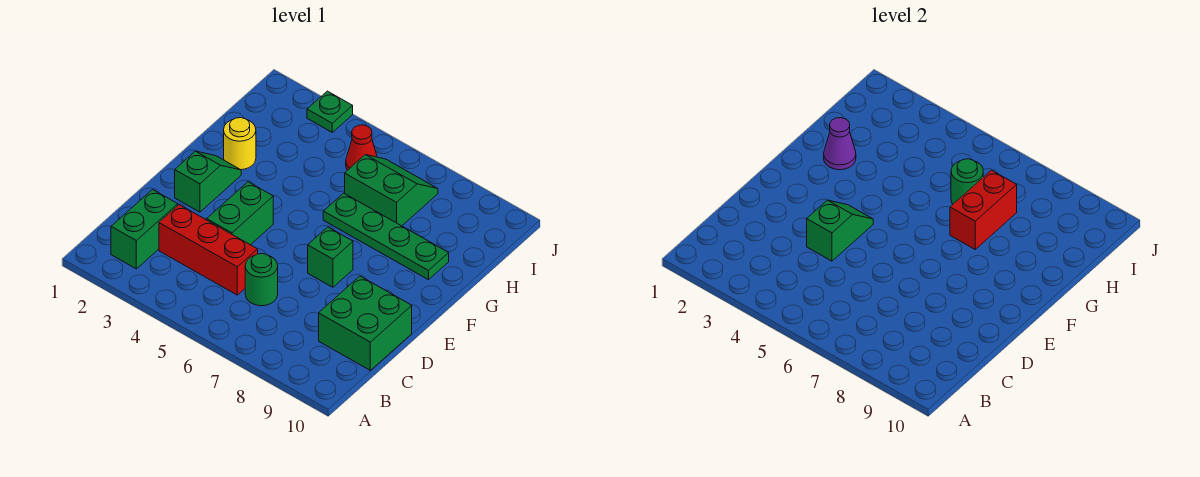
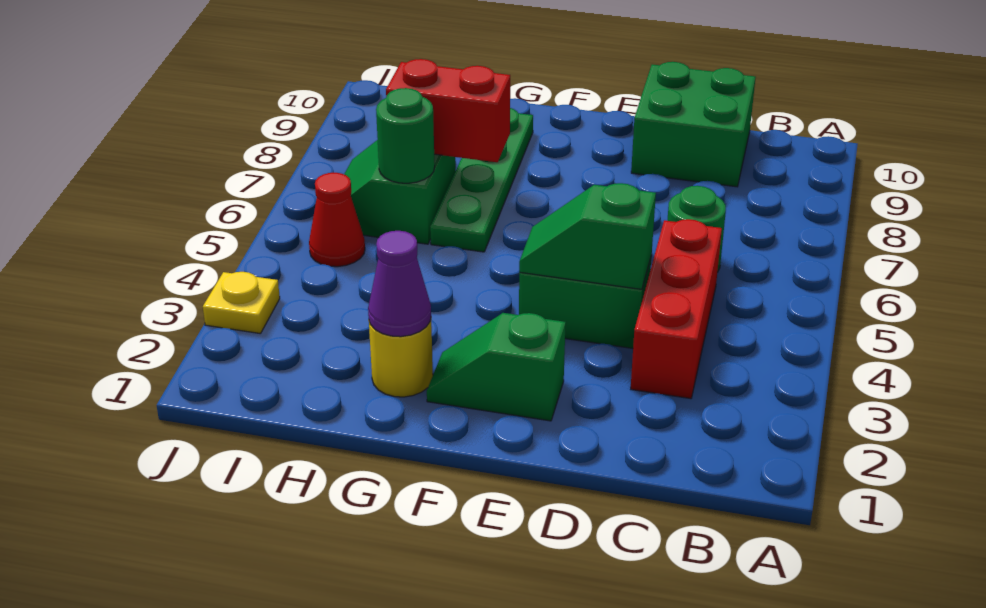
green 1x2 brick [111,190,178,269] -> none
green 1x1 brick [308,227,353,287] -> none
green 1x1 plate [307,91,353,132] -> yellow 1x1 plate [203,272,280,334]

